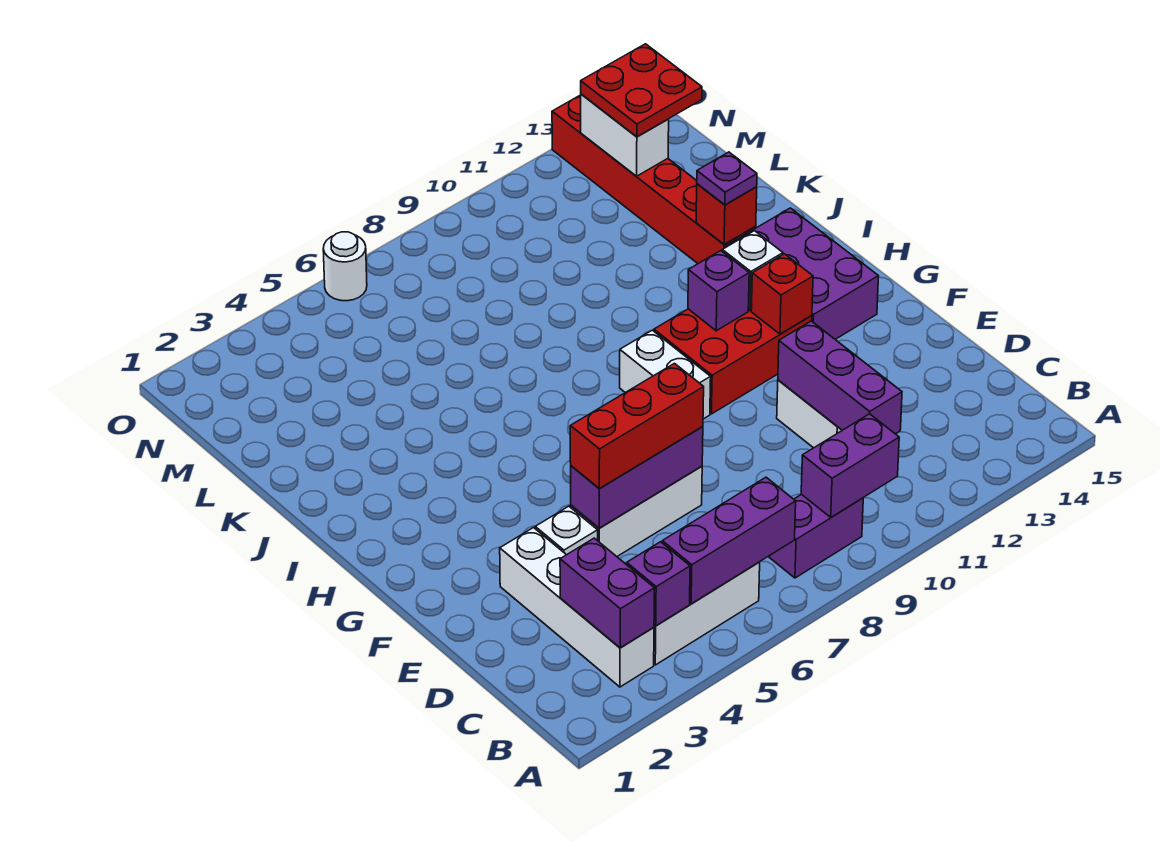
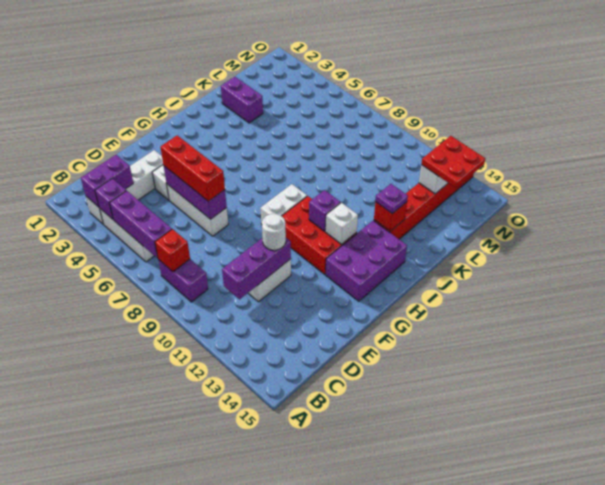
purple 1x2 brick [801,414,899,517] -> purple 1x2 brick moved to [221,77,263,123]
red 1x1 brick [751,254,813,334] -> red 1x1 brick moved to [155,229,190,272]
white 1x1 round brick [323,232,367,301] -> white 1x1 round brick moved to [262,214,286,250]

